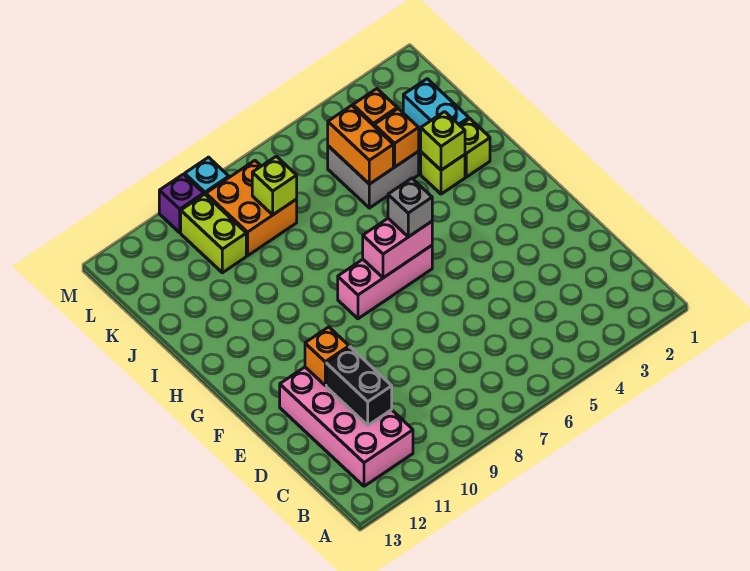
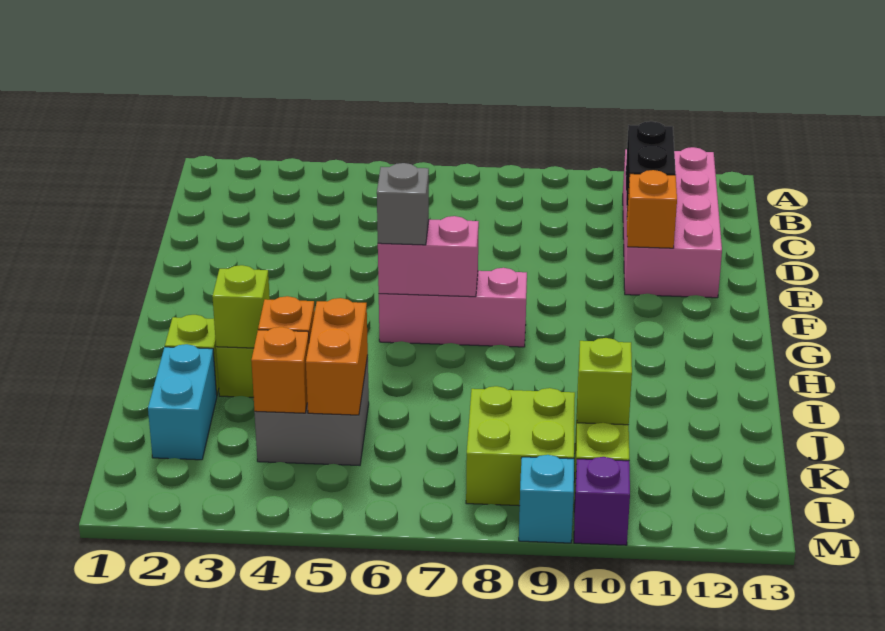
orange 2x2 brick [206,161,297,256] -> lime 2x2 brick [466,386,575,506]
lime 1x1 brick [252,156,297,215] -> lime 1x1 brick moved to [577,338,632,425]

